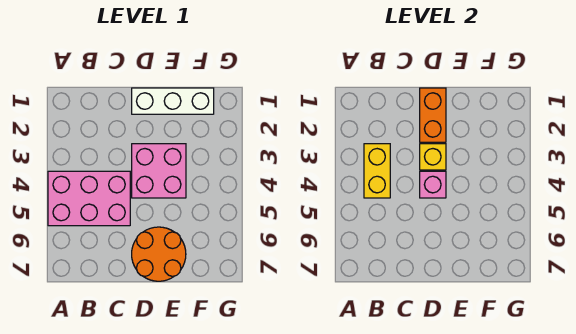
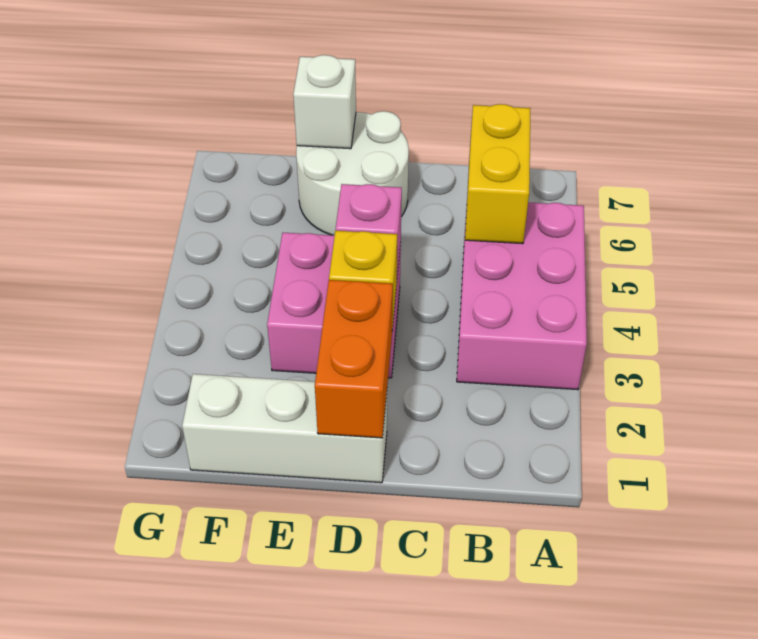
pink 2x3 brick [48,171,130,226] -> pink 2x3 brick turned to [457,202,587,390]
yellow 1x2 brick [364,144,390,198] -> yellow 1x2 brick moved to [465,104,531,244]
orange 2x2 round brick [132,227,186,281] -> white 2x2 round brick [296,111,409,235]
none -> white 1x1 brick [293,55,356,149]

